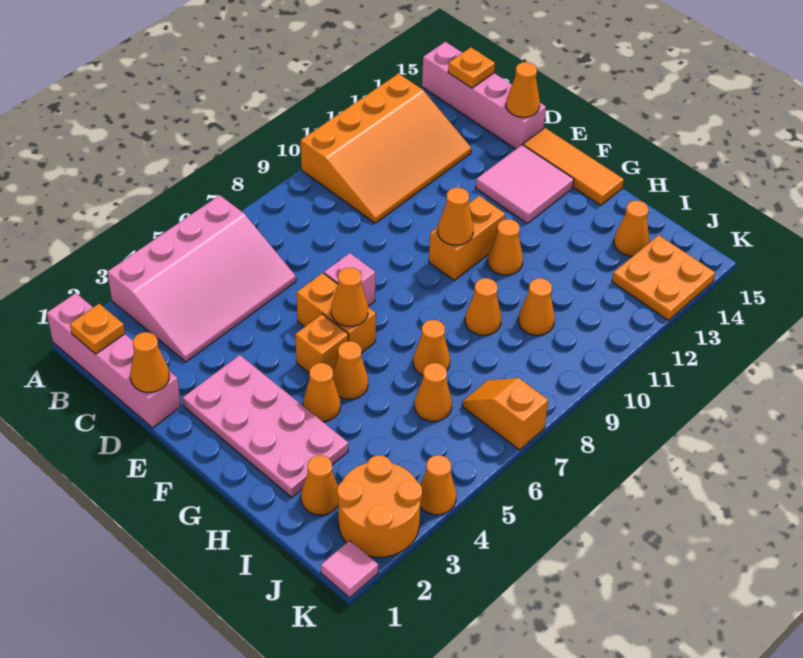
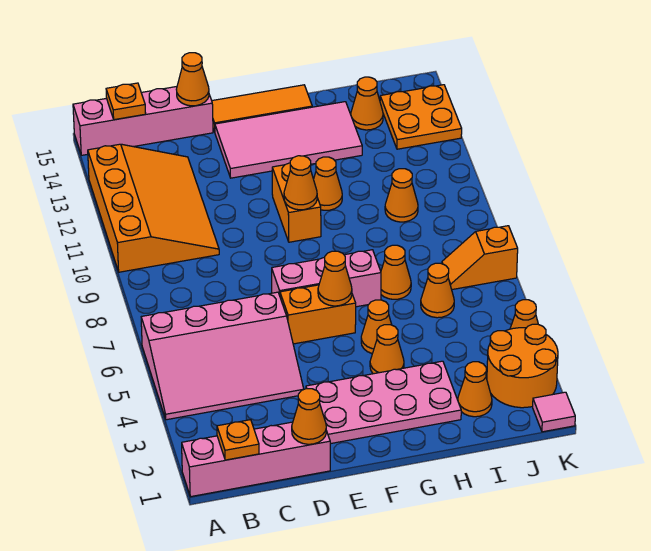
pink 3x4 slope [107,195,296,362] -> pink 3x4 slope turned to [141,292,304,420]
pink 1x1 brick [324,253,375,306] -> pink 1x3 brick [272,250,381,307]
pink 2x2 tile [476,145,574,223] -> pink 2x4 tile [215,102,362,178]
orange 1x1 brick [295,314,348,373] -> none
orange 1x1 cone [465,278,501,335] -> none

